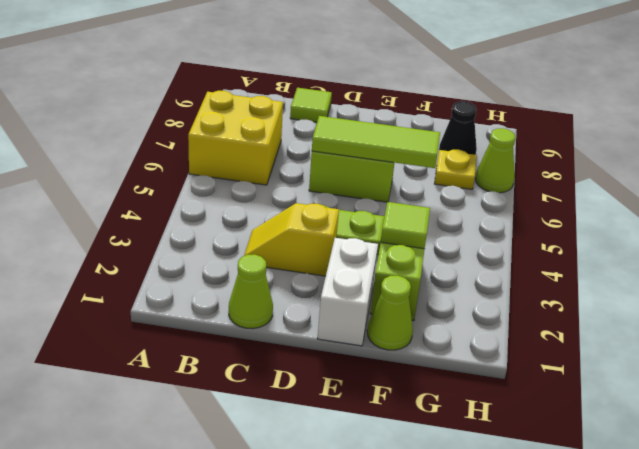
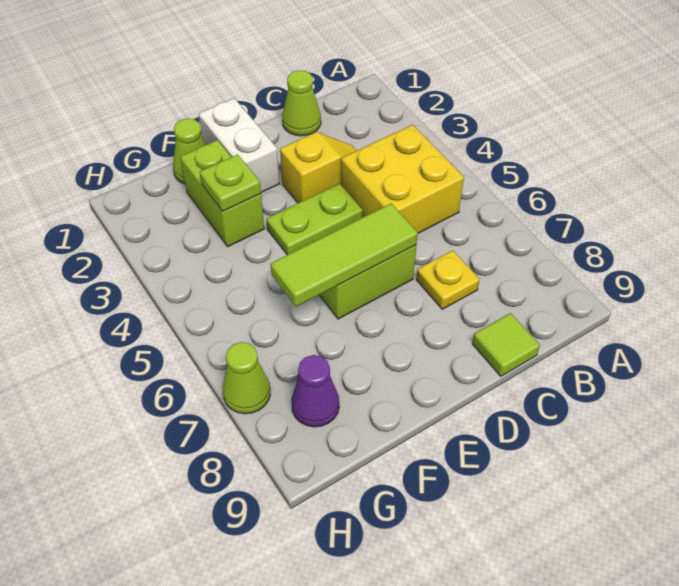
yellow 2x2 brick [188,91,283,185] -> yellow 2x2 brick moved to [341,125,464,233]
lime 1x1 tile [381,202,430,249] -> lime 1x1 plate [200,154,261,211]
yellow 1x1 plate [434,150,477,189] -> yellow 1x1 plate moved to [416,250,480,309]
black 1x1 cone [439,101,477,155] -> purple 1x1 cone [291,355,339,427]

